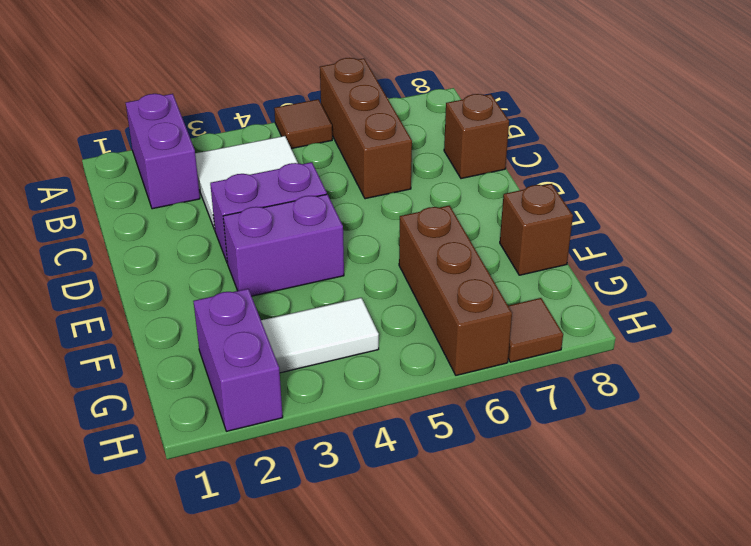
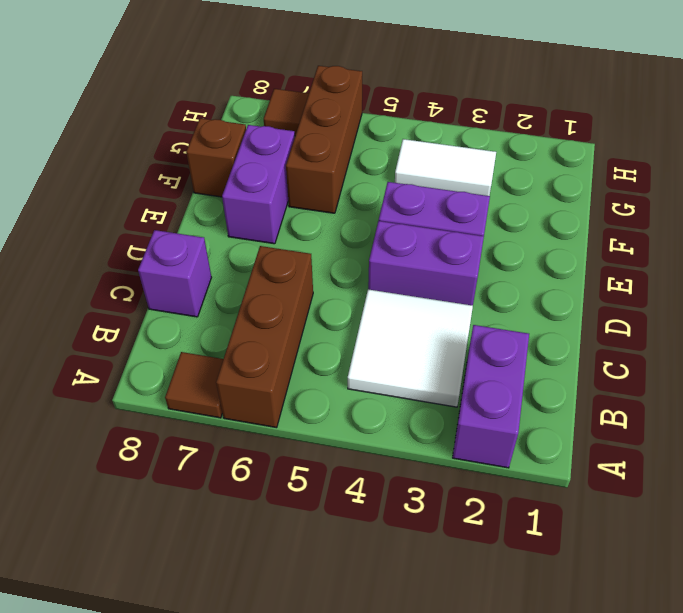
brown 1x1 tile [274,99,332,149] -> brown 1x1 tile moved to [165,352,223,418]
brown 1x1 brick [444,94,509,179] -> purple 1x1 brick [138,230,211,317]
purple 1x2 brick [193,289,283,431] -> purple 1x2 brick moved to [222,125,295,244]

